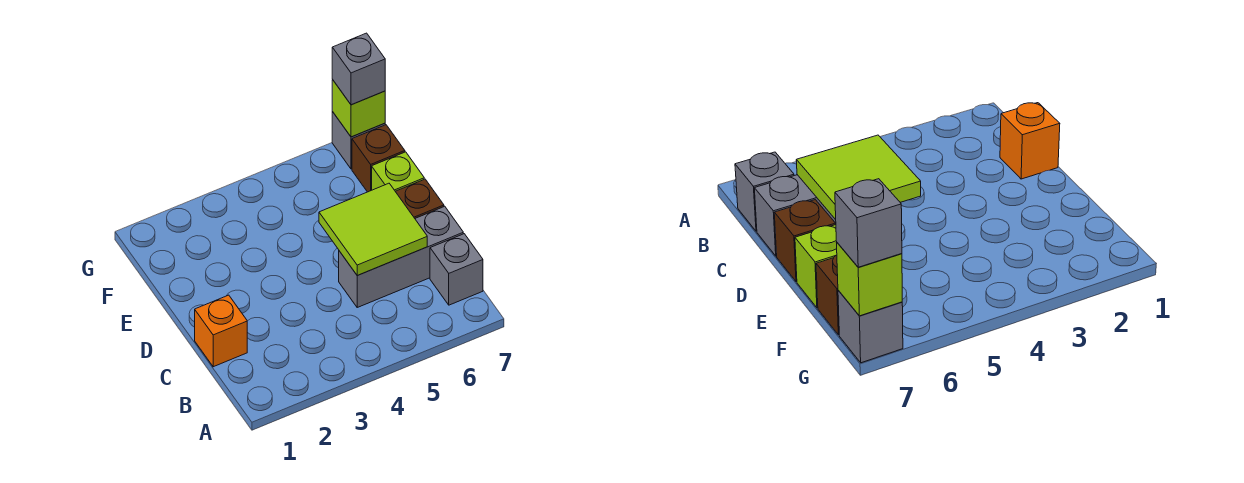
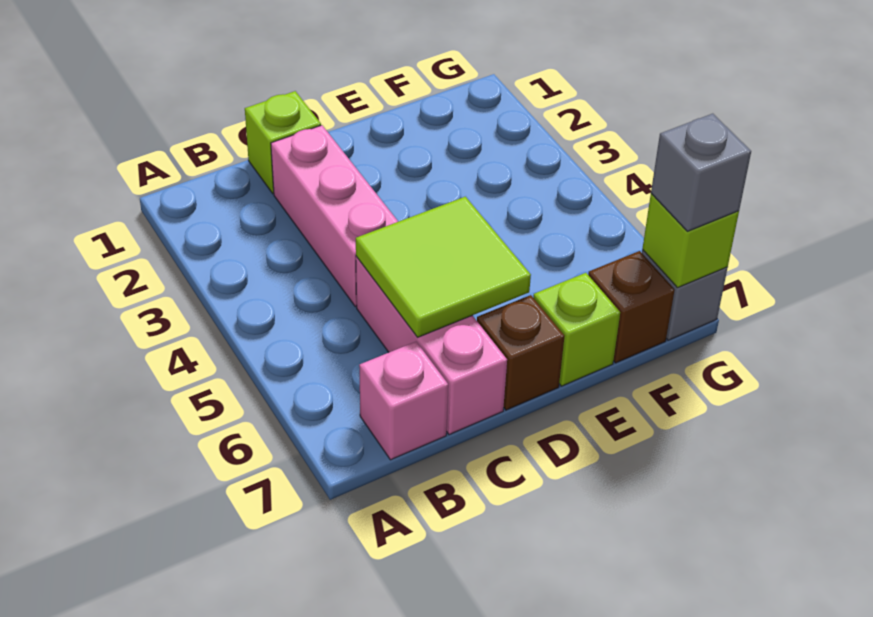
grey 1x1 brick [430,234,483,305] -> pink 1x1 brick [359,342,448,460]
orange 1x1 brick [195,295,247,367] -> lime 1x1 brick [245,91,321,194]
none -> pink 1x3 brick [271,125,398,307]
grey 1x3 brick [339,206,463,307] -> pink 1x3 brick [356,256,507,435]

